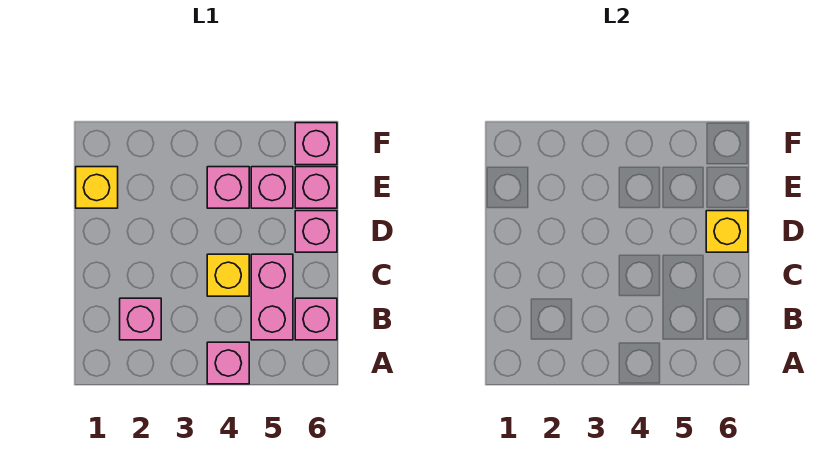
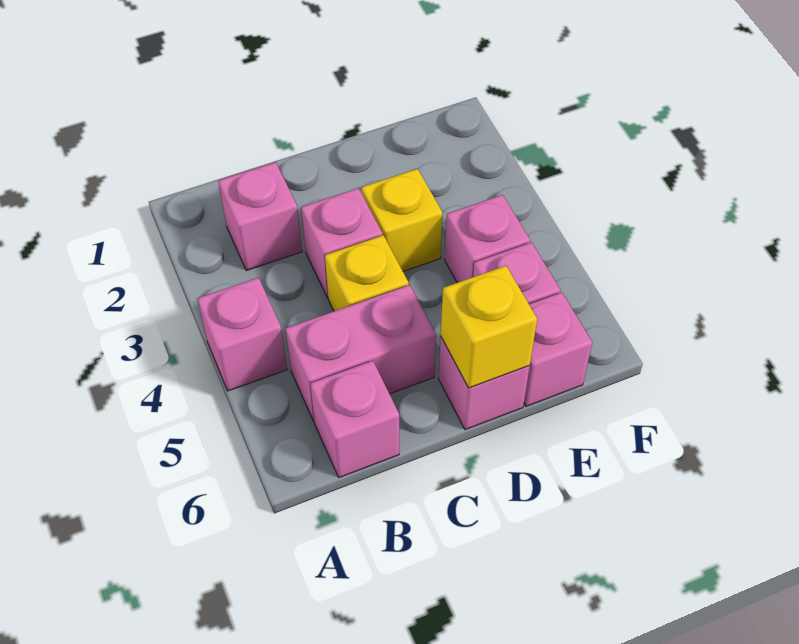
yellow 1x1 brick [76,167,118,208] -> yellow 1x1 brick moved to [362,169,443,271]
pink 1x1 brick [295,123,337,165] -> pink 1x1 brick moved to [301,188,382,298]

